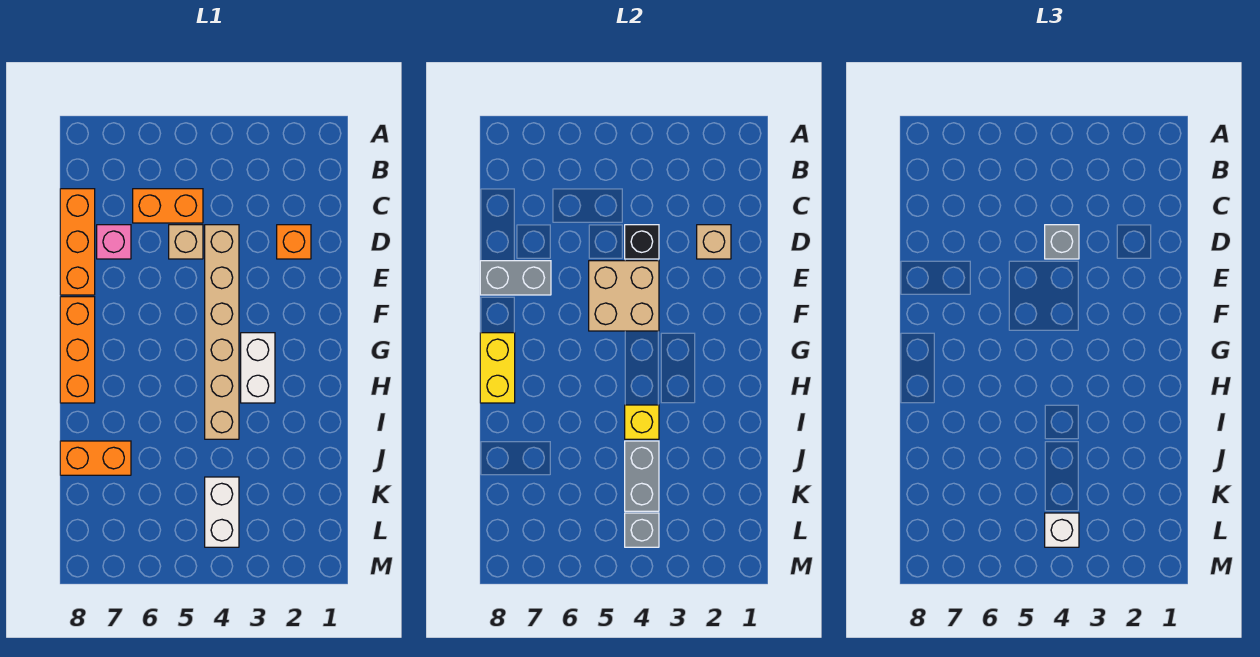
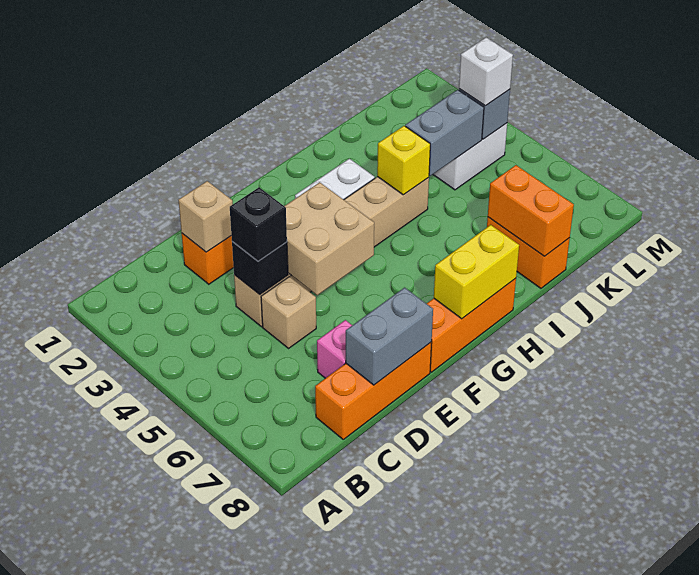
orange 1x2 brick [133,189,203,223] -> orange 1x2 brick moved to [488,165,574,256]
grey 1x1 brick [1045,225,1079,259] -> black 1x1 brick [230,188,287,261]
grey 1x2 brick [480,261,551,295] -> grey 1x2 brick turned to [346,288,433,385]

